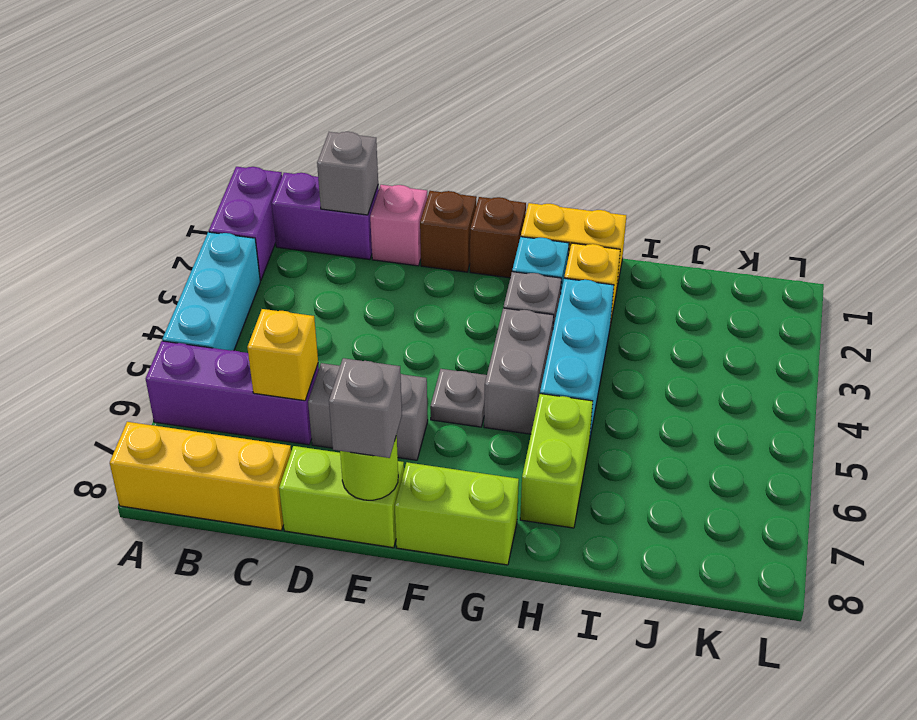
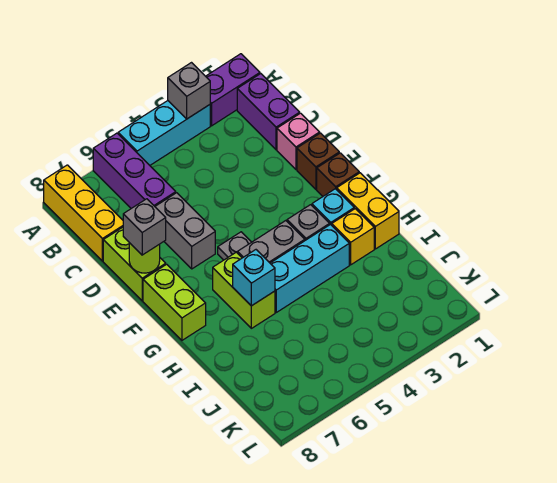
grey 1x1 brick [317,132,378,215] -> grey 1x1 brick moved to [168,63,210,119]
yellow 1x1 brick [247,309,318,401] -> none
lime 1x2 brick [520,394,593,528] -> lime 1x2 brick turned to [213,252,275,328]
none -> cyan 1x1 brick [233,250,275,306]

